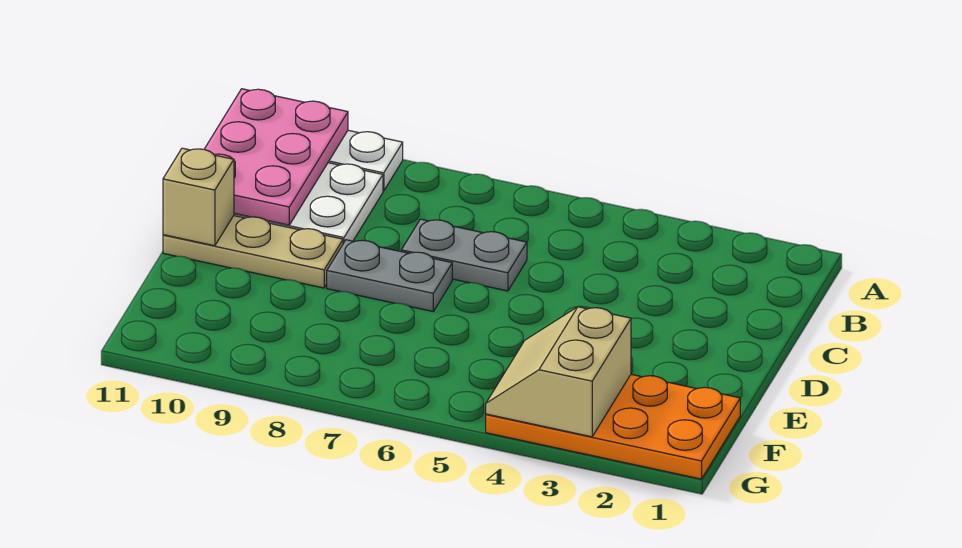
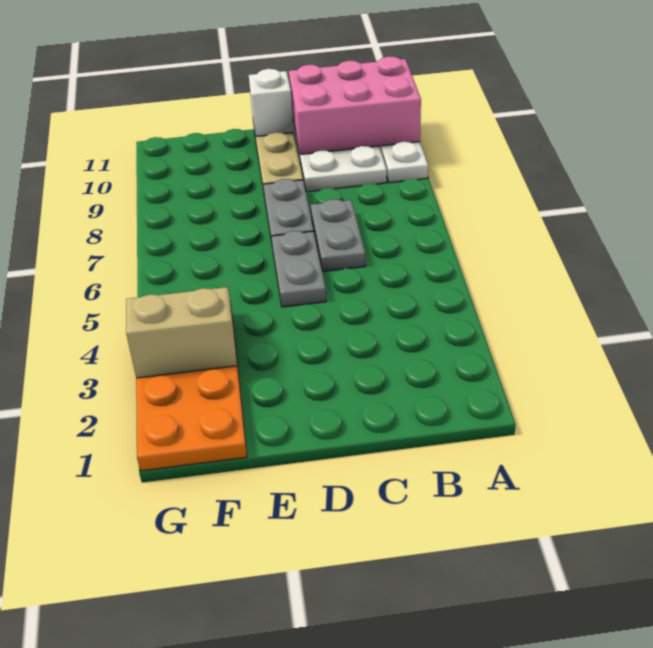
pink 2x3 plate [204,89,348,225] -> pink 2x3 brick [289,56,421,154]
none -> grey 1x2 plate [271,231,326,307]
tan 1x1 brick [163,148,234,246] -> white 1x1 brick [249,69,294,136]

